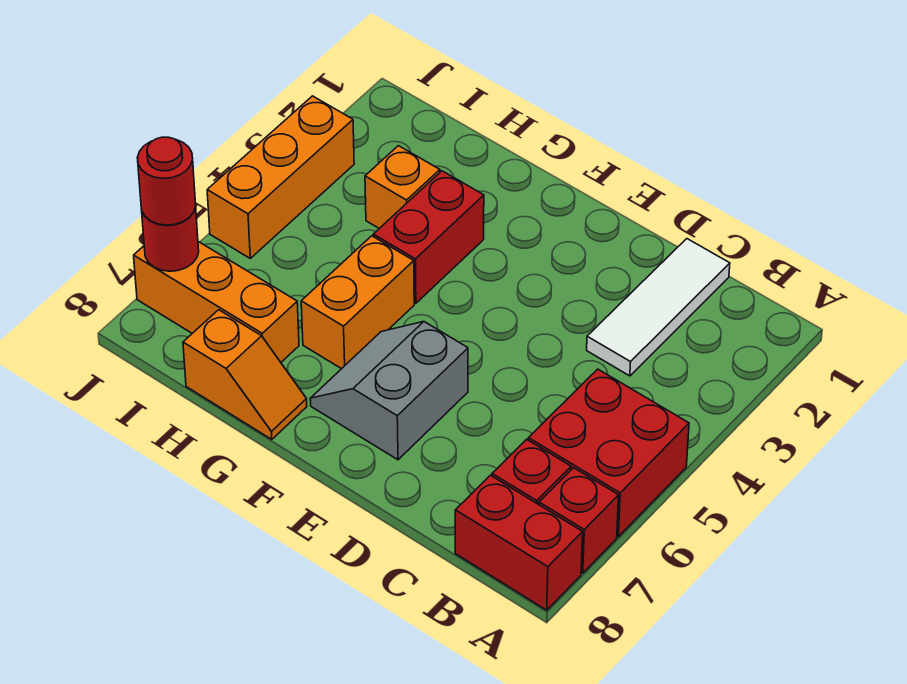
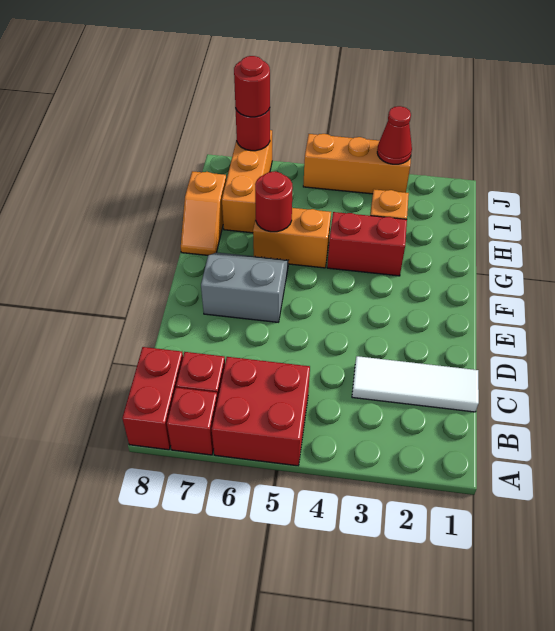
none -> red 1x1 round brick [255,171,293,232]
none -> red 1x1 cone [377,106,412,164]

